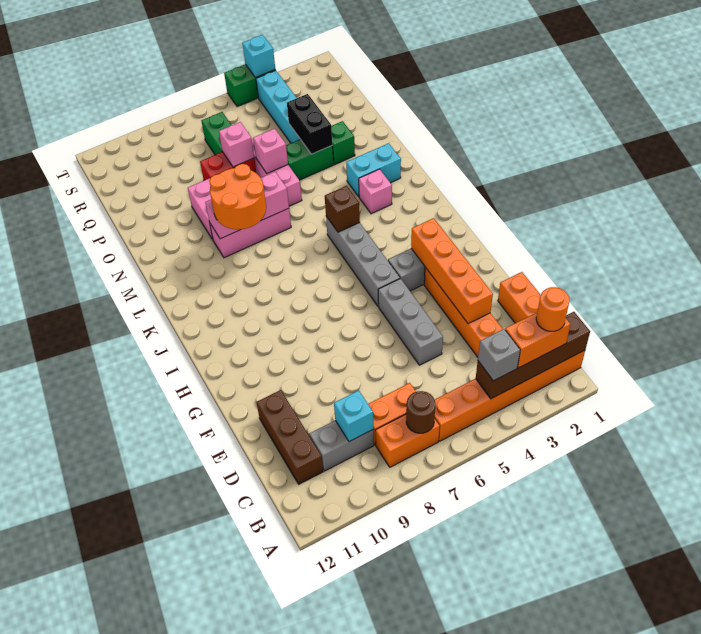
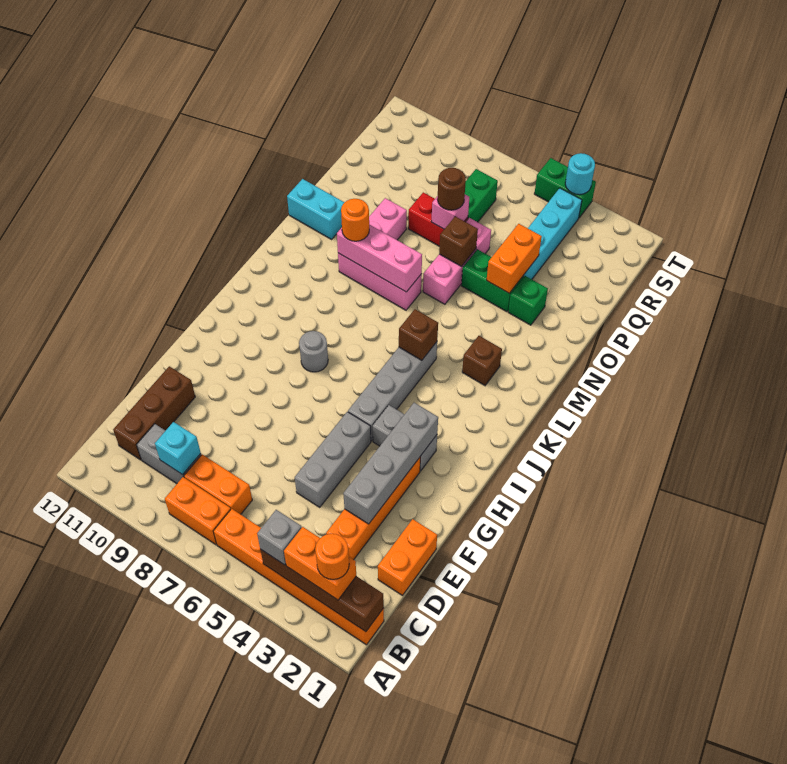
brown 1x1 round brick [406,391,435,433] -> brown 1x1 round brick moved to [437,168,466,210]
orange 1x4 brick [411,218,493,324] -> grey 1x4 brick [343,403,438,524]
none -> grey 1x1 round brick [299,331,328,372]
pink 1x1 brick [359,169,392,214] -> brown 1x1 brick [462,336,502,385]
orange 2x2 round brick [209,164,266,229] -> orange 1x1 round brick [341,199,369,241]
cyan 1x2 brick [346,143,401,197] -> cyan 1x2 brick moved to [287,179,345,239]
black 1x2 brick [287,94,332,154] -> orange 1x2 brick [487,224,542,293]
pink 1x1 brick [253,129,288,173] -> brown 1x1 brick [439,216,478,267]
cyan 1x1 brick [242,35,275,78] -> cyan 1x1 round brick [565,153,595,195]

